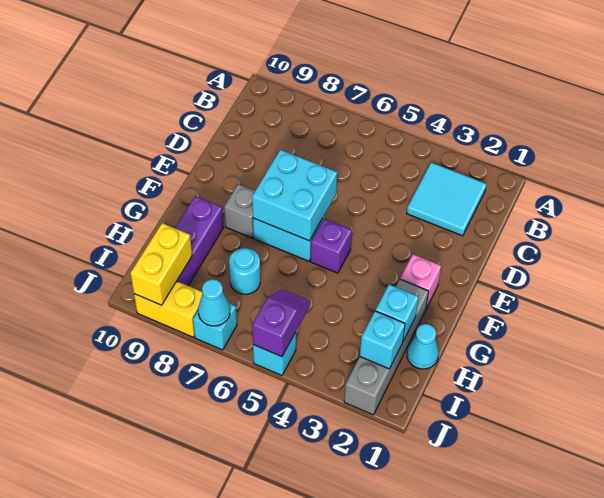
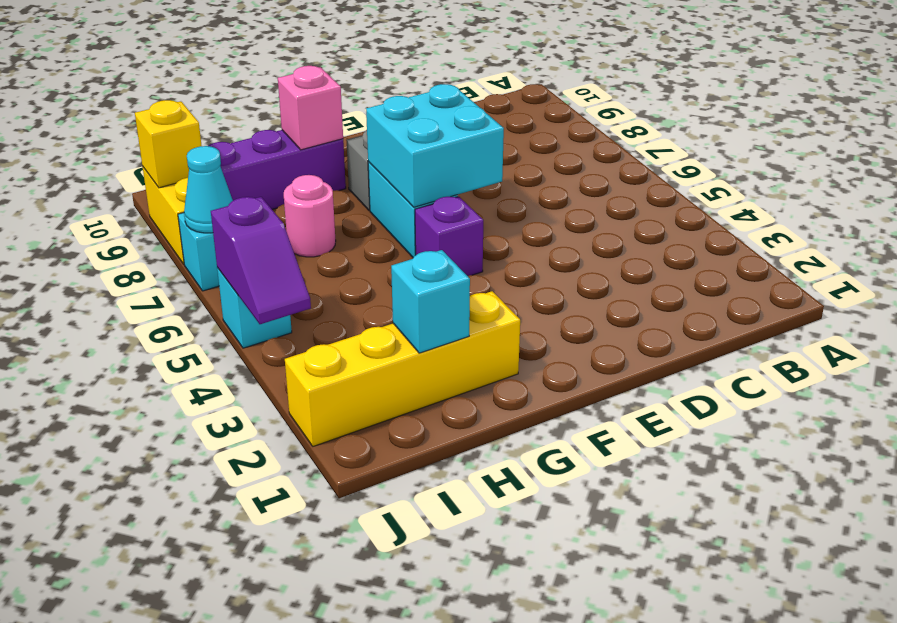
cyan 2x2 tile [407,163,487,236] -> none
pink 1x1 brick [400,254,441,308] -> pink 1x1 brick moved to [278,66,343,150]
grey 1x4 brick [344,280,429,415] -> yellow 1x4 brick [285,291,520,446]
cyan 1x1 cone [407,324,439,369] -> none
cyan 1x1 round brick [229,248,260,294] -> pink 1x1 round brick [284,175,336,257]
cyan 1x1 brick [360,311,405,369] -> none
purple 1x2 slope [252,290,311,357] -> purple 1x2 slope turned to [211,197,311,324]
yellow 1x2 brick [130,223,192,305] -> yellow 1x1 brick [135,100,202,188]

